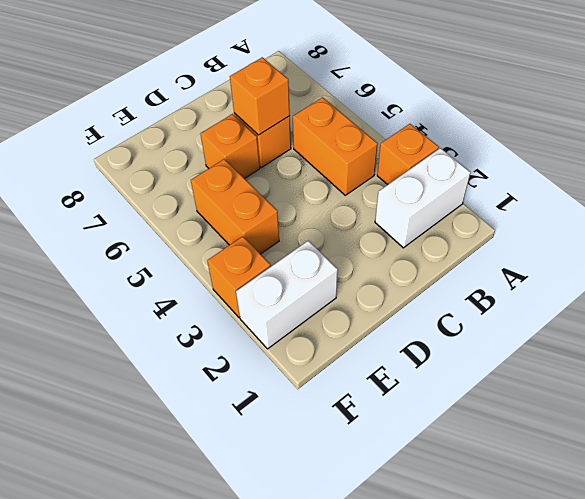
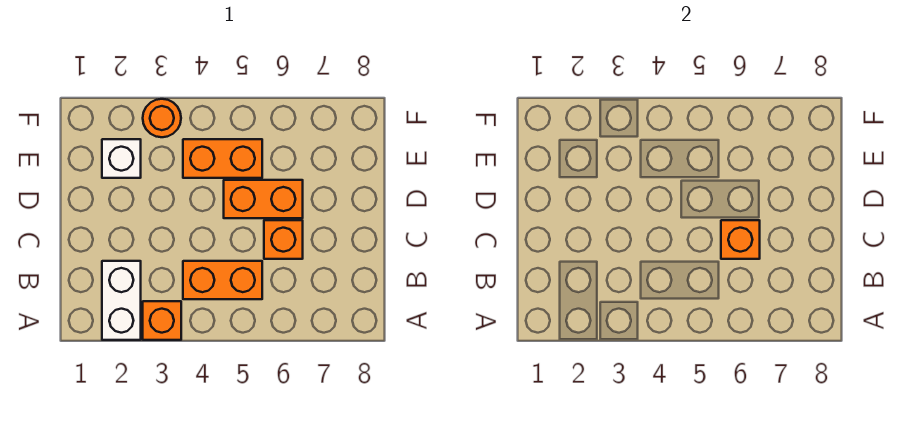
orange 1x1 brick [201,114,260,179] -> orange 1x2 brick [224,180,303,218]
white 1x2 brick [236,241,338,349] -> white 1x1 brick [102,139,141,178]
orange 1x1 brick [207,236,271,317] -> orange 1x1 round brick [143,99,181,137]

